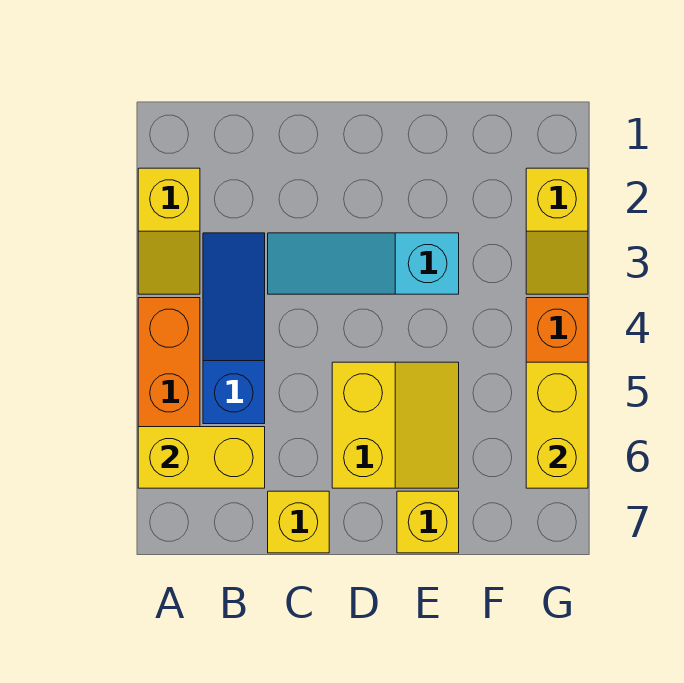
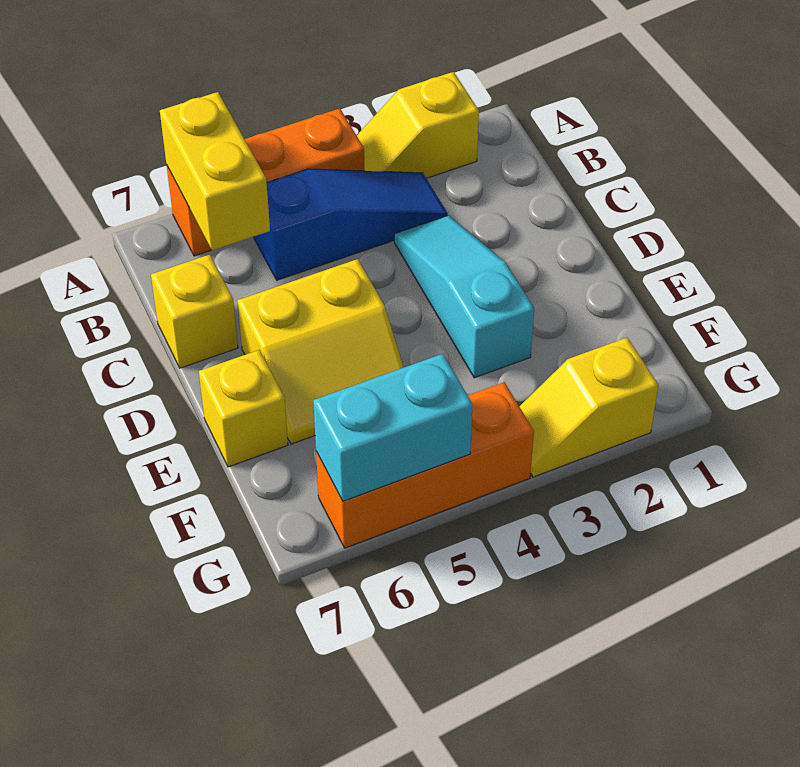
yellow 1x2 brick [526,362,588,488] -> cyan 1x2 brick [313,354,473,501]

